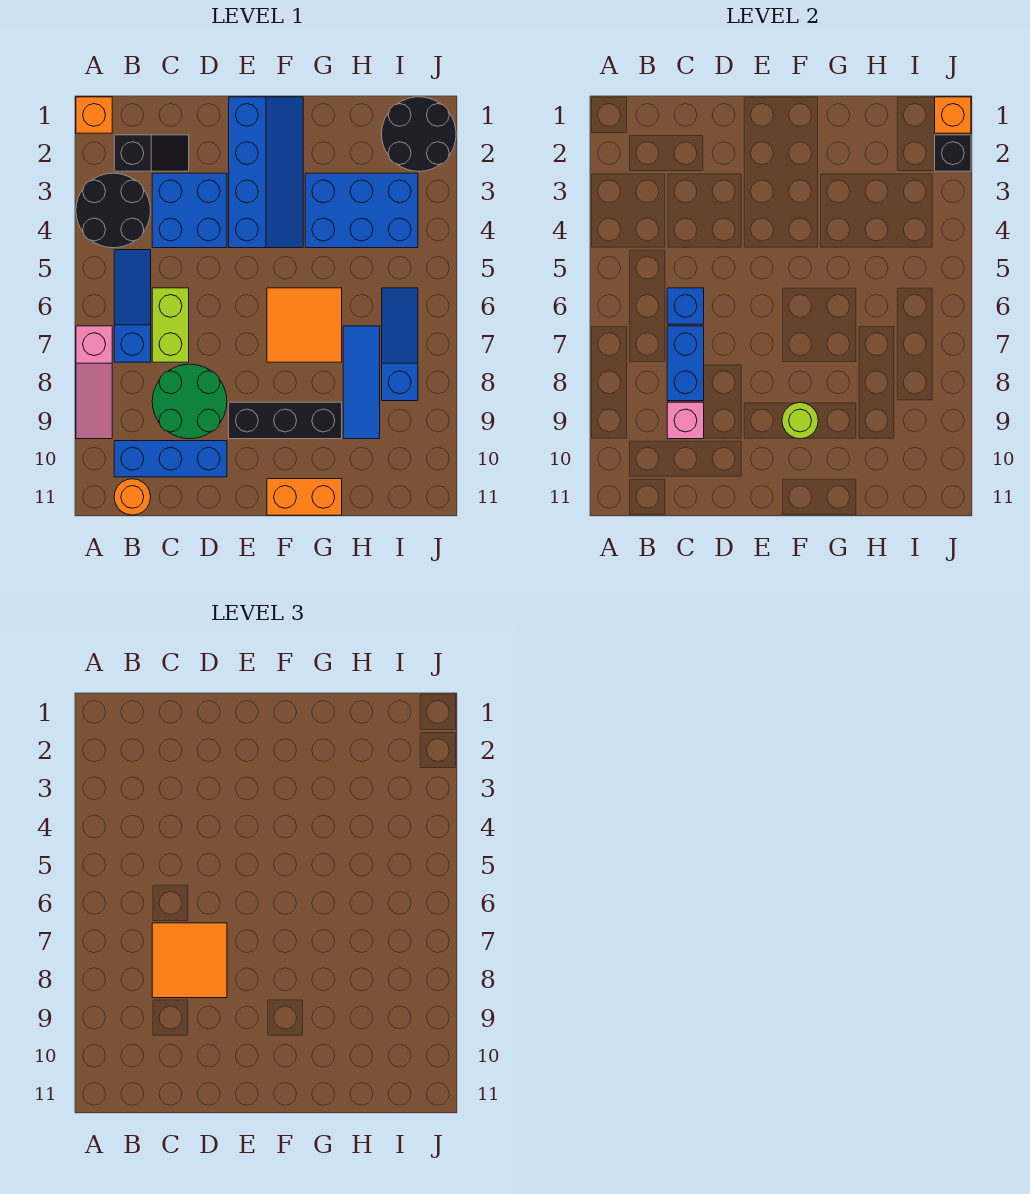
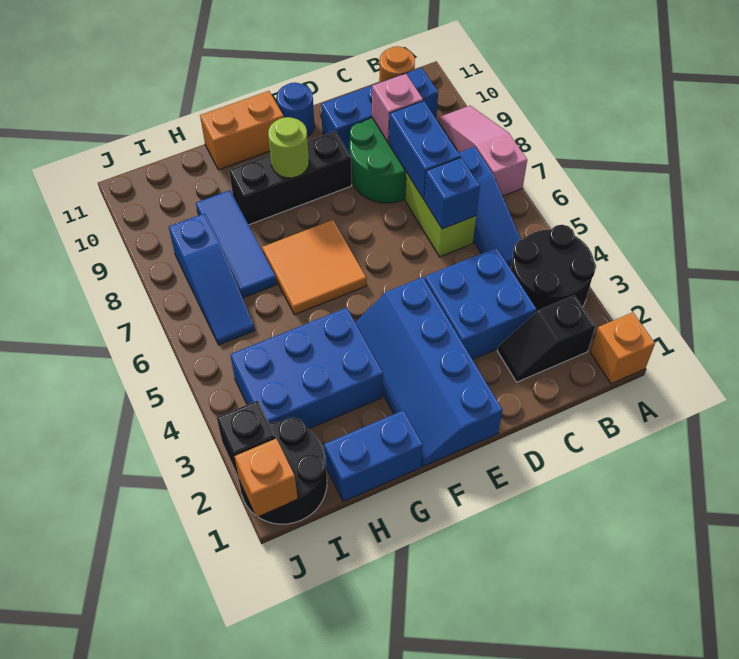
orange 2x2 tile [152,923,227,998] -> none
none -> blue 1x1 round brick [277,82,314,137]
none -> blue 1x2 brick [324,410,423,502]

